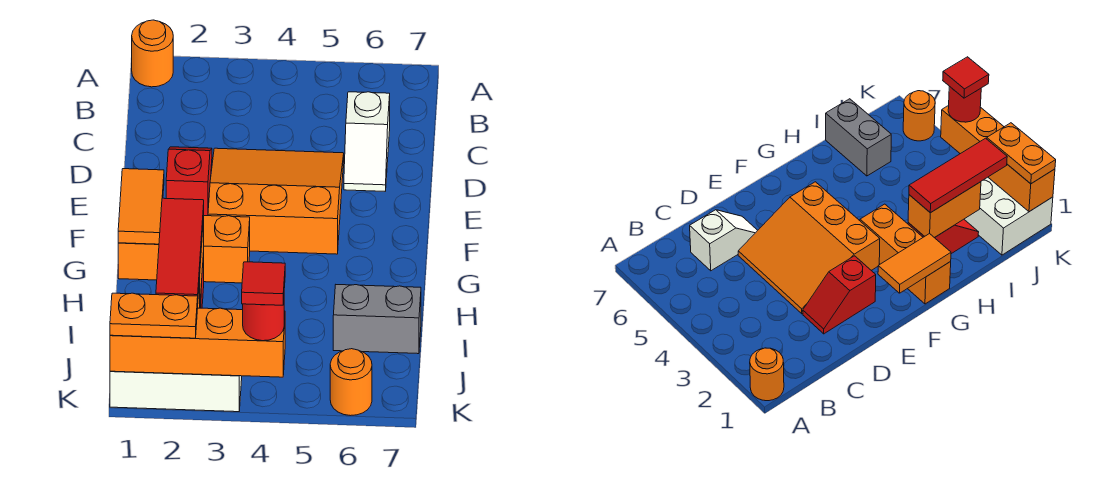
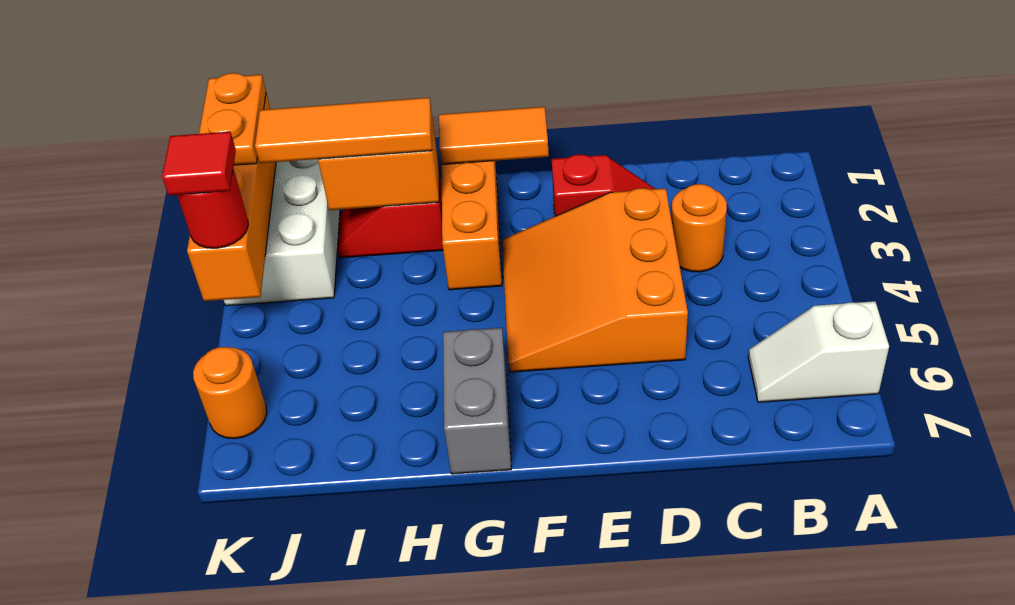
orange 1x1 round brick [132,20,173,87] -> orange 1x1 round brick moved to [671,184,727,272]
white 1x2 slope [344,92,390,191] -> white 1x2 slope moved to [748,301,889,402]
orange 3x3 slope [208,148,344,254] -> orange 3x3 slope turned to [502,188,688,372]
red 1x3 tile [156,198,204,296] -> orange 1x3 tile [255,98,432,163]
grey 1x2 brick [333,285,421,354] -> grey 1x2 brick moved to [443,328,511,474]

